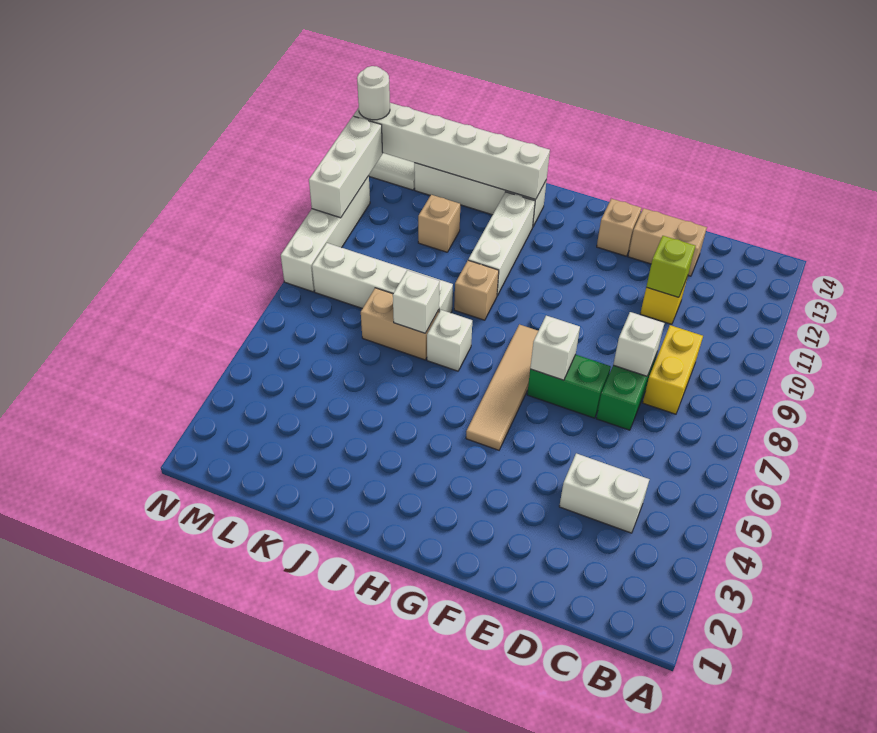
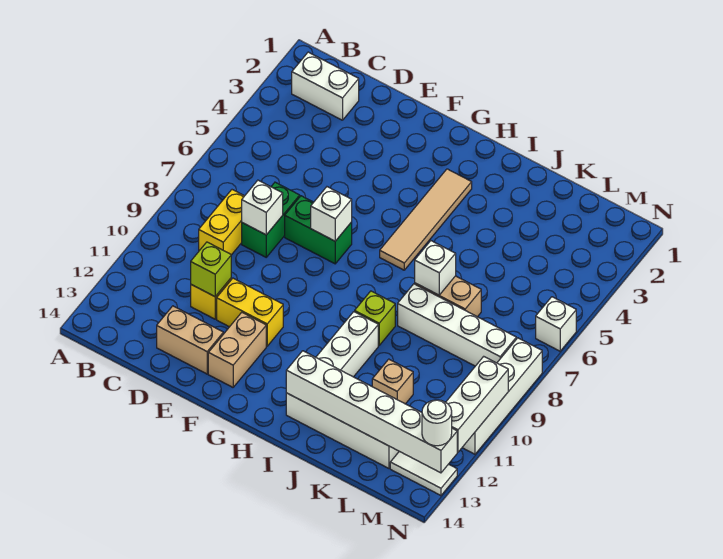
white 1x2 brick [559,453,650,533] -> white 1x2 brick moved to [292,52,359,120]
none -> yellow 1x2 brick [217,278,283,346]
tan 1x1 brick [597,199,641,256] -> tan 1x2 brick [208,312,266,387]
tan 1x4 tile [466,324,538,450] -> tan 1x4 tile moved to [380,169,472,270]
white 1x1 brick [427,310,472,371] -> white 1x1 brick moved to [536,297,576,351]
tan 1x1 brick [454,260,499,320] -> lime 1x1 brick [355,291,395,345]

